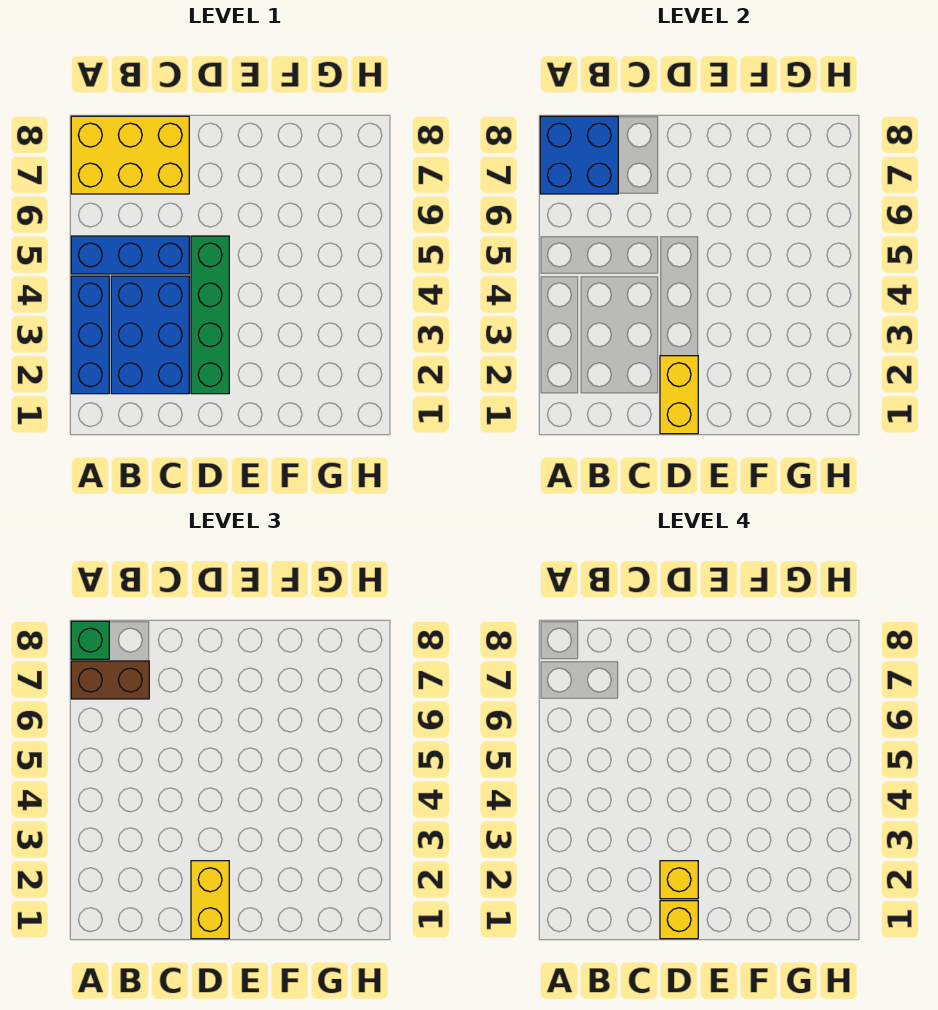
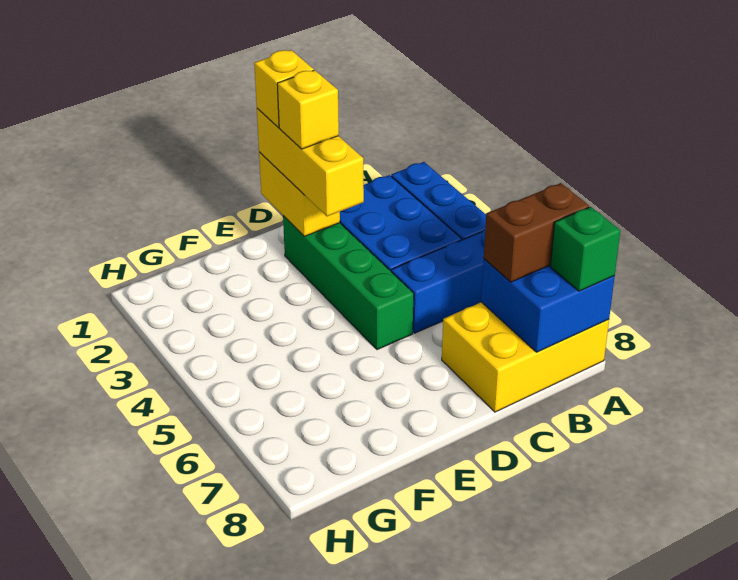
yellow 1x2 brick [191,861,229,939] -> yellow 1x3 brick [257,109,364,216]

